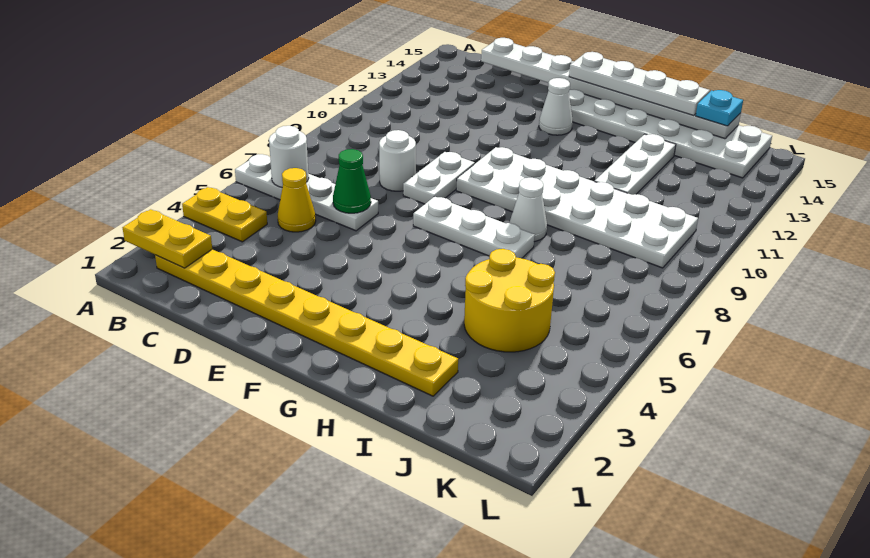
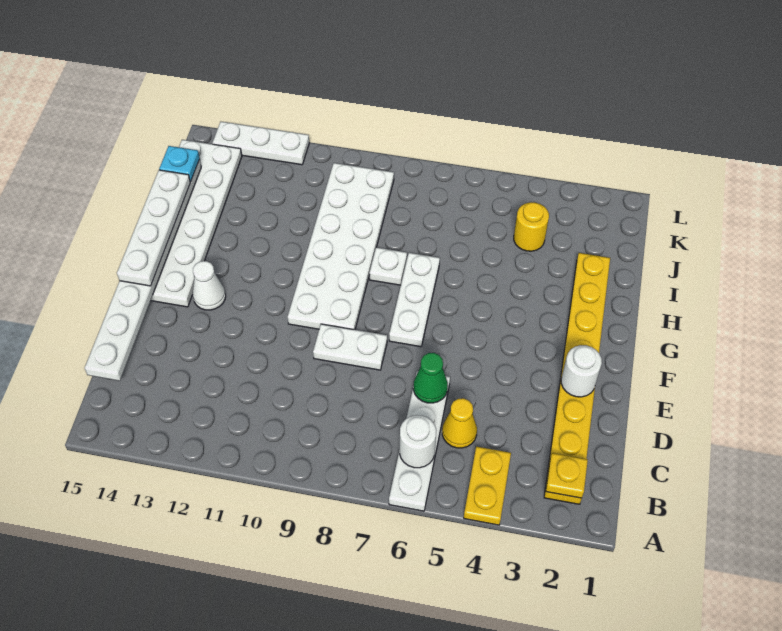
yellow 1x2 plate [123,209,212,268] -> yellow 1x1 plate [546,453,588,498]
white 1x1 round brick [379,130,416,191] -> white 1x1 round brick moved to [561,345,602,397]
white 1x1 cone [510,178,547,242] -> white 1x1 plate [369,247,407,285]
yellow 2x2 round brick [464,249,555,352] -> yellow 1x1 round brick [514,202,549,251]
white 1x3 plate [595,134,676,195] -> white 1x3 plate moved to [212,122,309,165]

